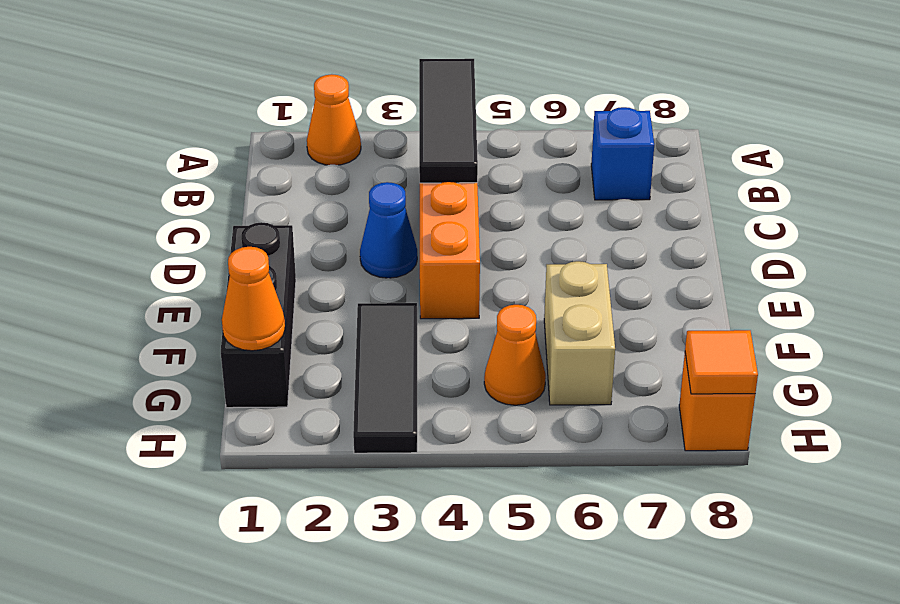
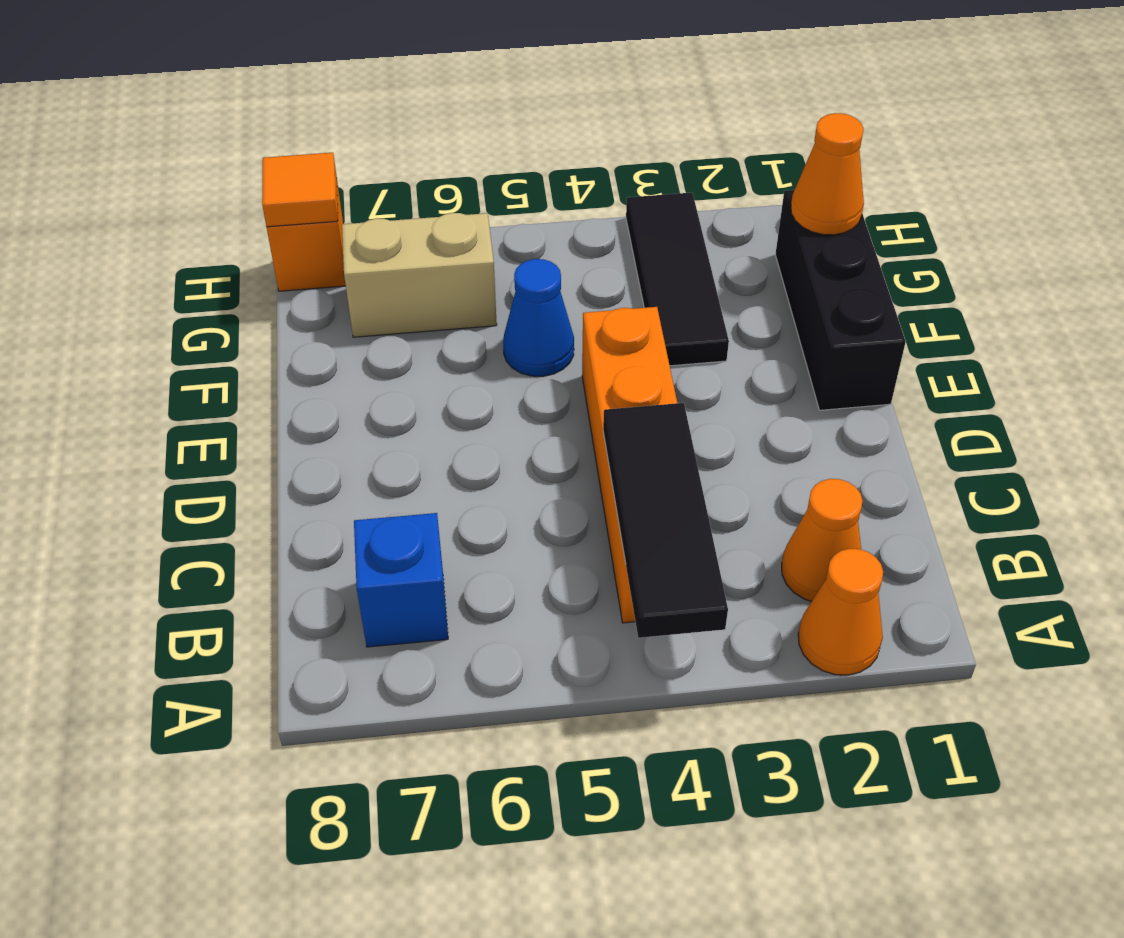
blue 1x1 cone [360,182,417,278] -> blue 1x1 cone moved to [503,259,574,376]
tan 1x2 brick [544,261,615,405] -> tan 1x2 brick turned to [342,213,497,337]
orange 1x1 cone [484,305,546,405] -> orange 1x1 cone moved to [782,479,863,601]

